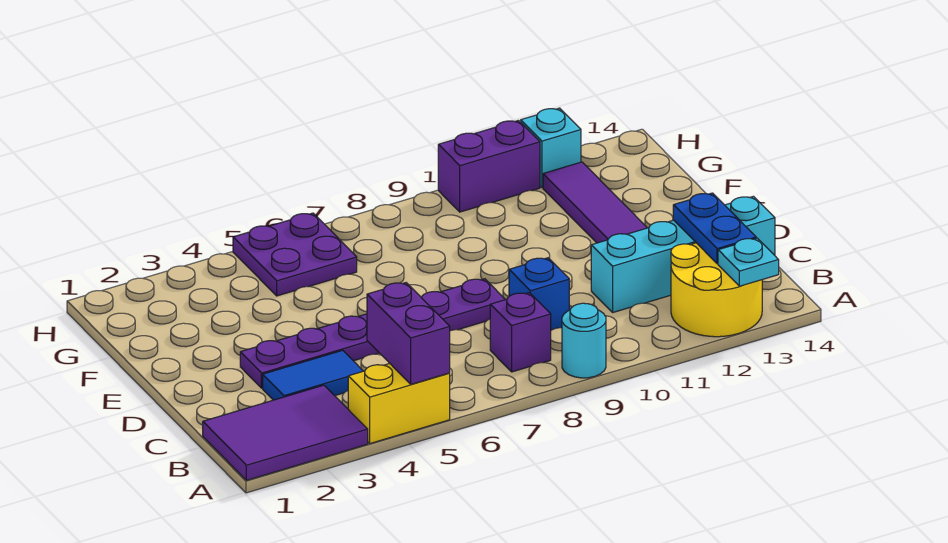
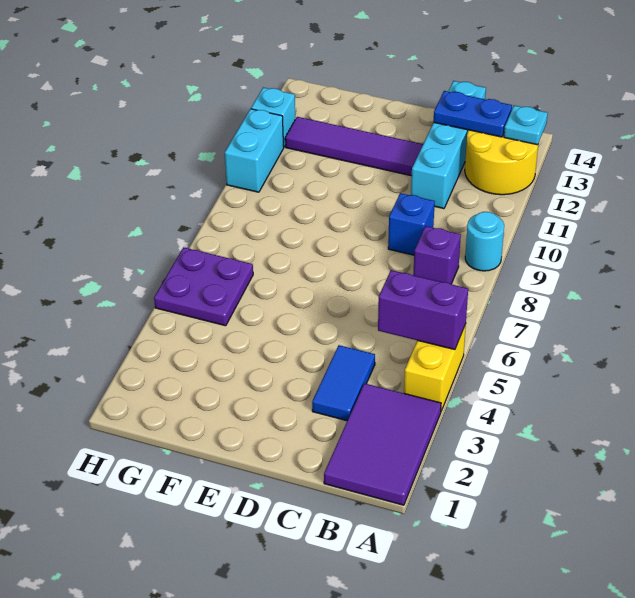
purple 1x6 plate [240,279,505,388] -> none
purple 1x2 brick [438,120,540,212] -> cyan 1x2 brick [225,109,284,192]

